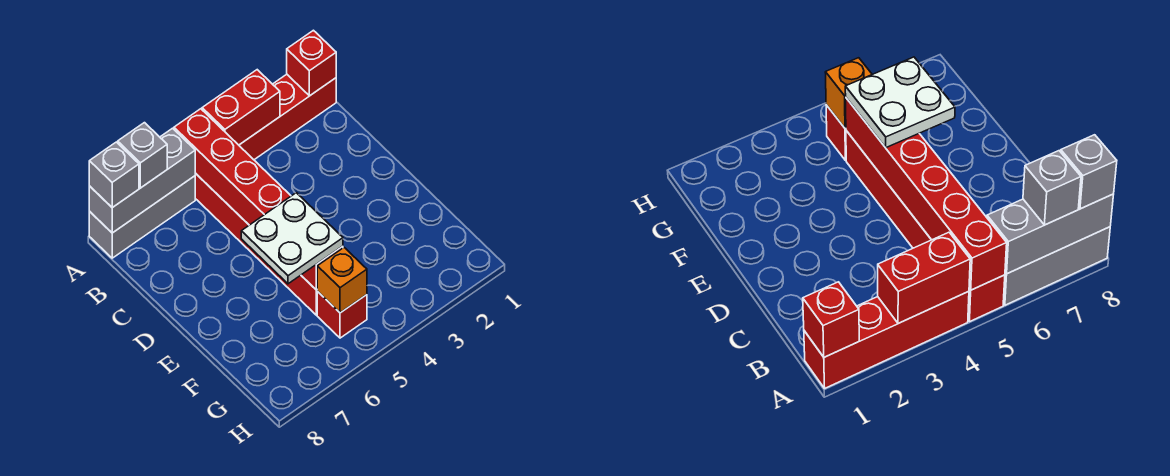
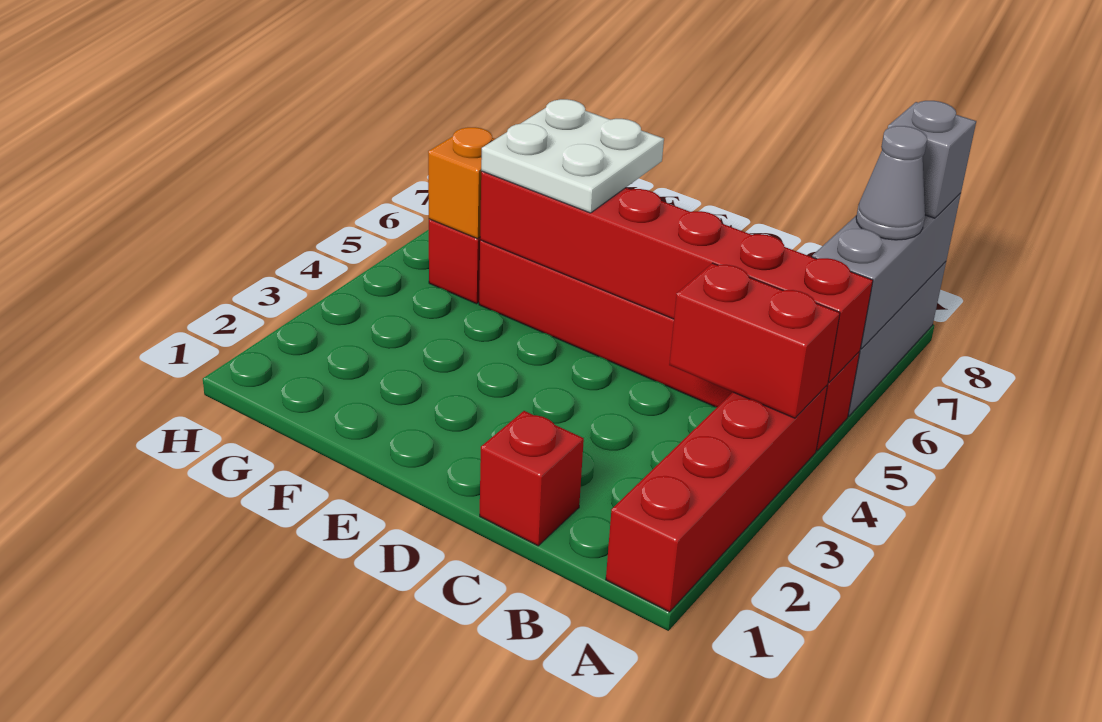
red 1x1 brick [287,30,336,96] -> red 1x1 brick moved to [480,411,584,546]
red 1x2 brick [202,70,280,145] -> red 1x2 brick turned to [669,263,840,418]
grey 1x1 brick [118,123,167,188] -> grey 1x1 cone [856,126,927,240]

